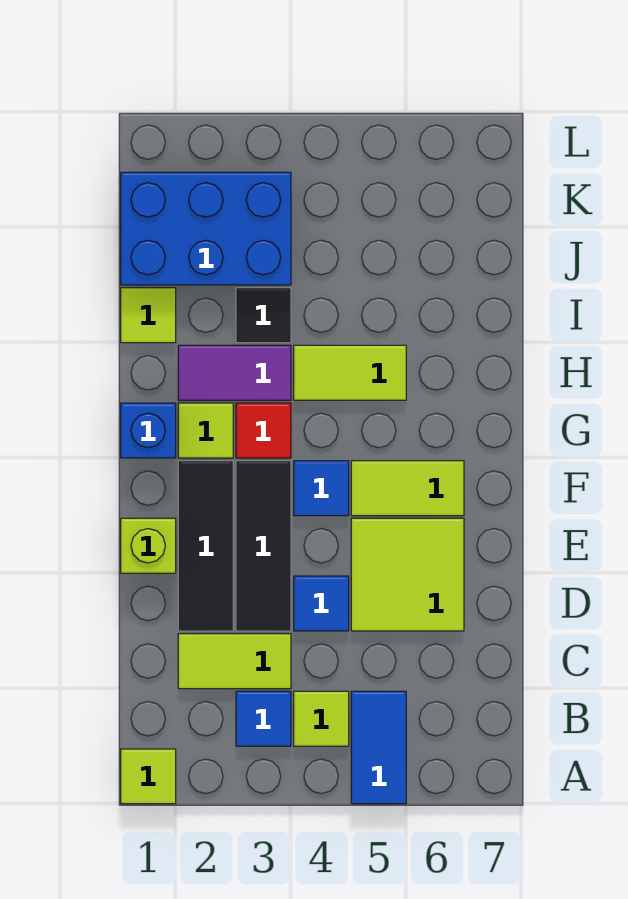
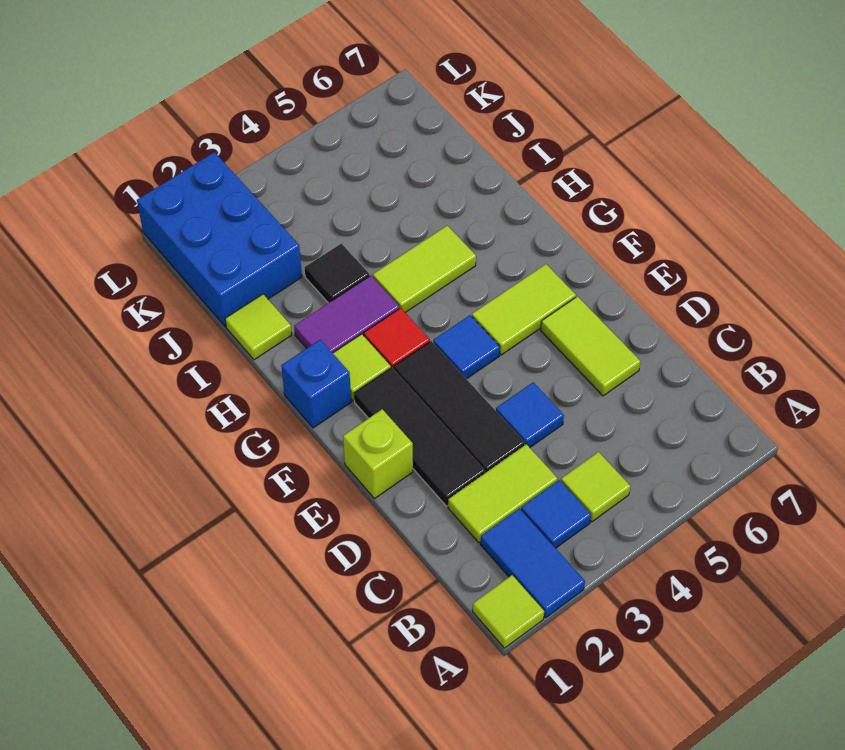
blue 1x2 tile [351,691,406,804] -> blue 1x2 tile moved to [480,509,585,618]
lime 2x2 tile [351,518,464,631] -> lime 1x2 tile [541,296,641,396]
blue 2x3 brick [121,172,291,285] -> blue 2x3 brick turned to [137,152,302,327]

